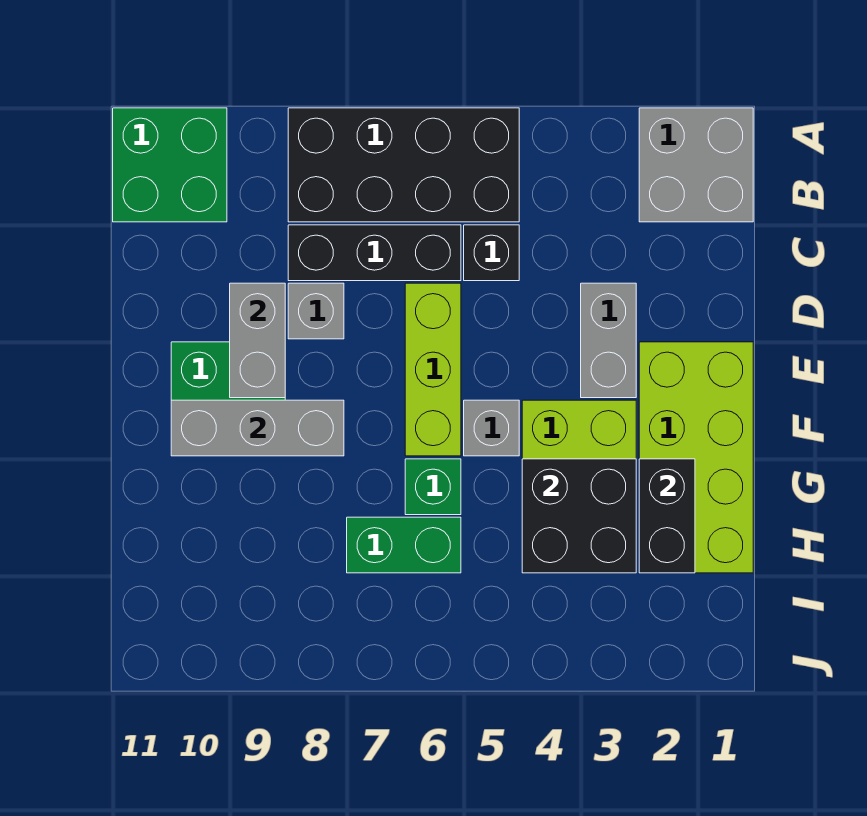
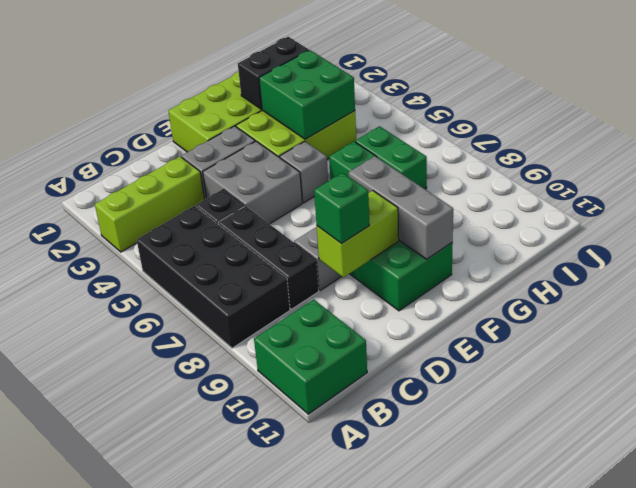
grey 2x2 brick [639,108,753,222] -> grey 2x2 brick moved to [203,141,302,224]
lime 1x3 brick [405,283,461,456] -> lime 1x3 brick moved to [95,157,204,252]
grey 1x2 brick [230,283,285,398] -> lime 1x2 brick [317,191,399,277]
none -> green 1x1 brick [314,173,369,244]
black 2x2 brick [522,459,636,573] -> green 2x2 brick [259,50,355,139]

